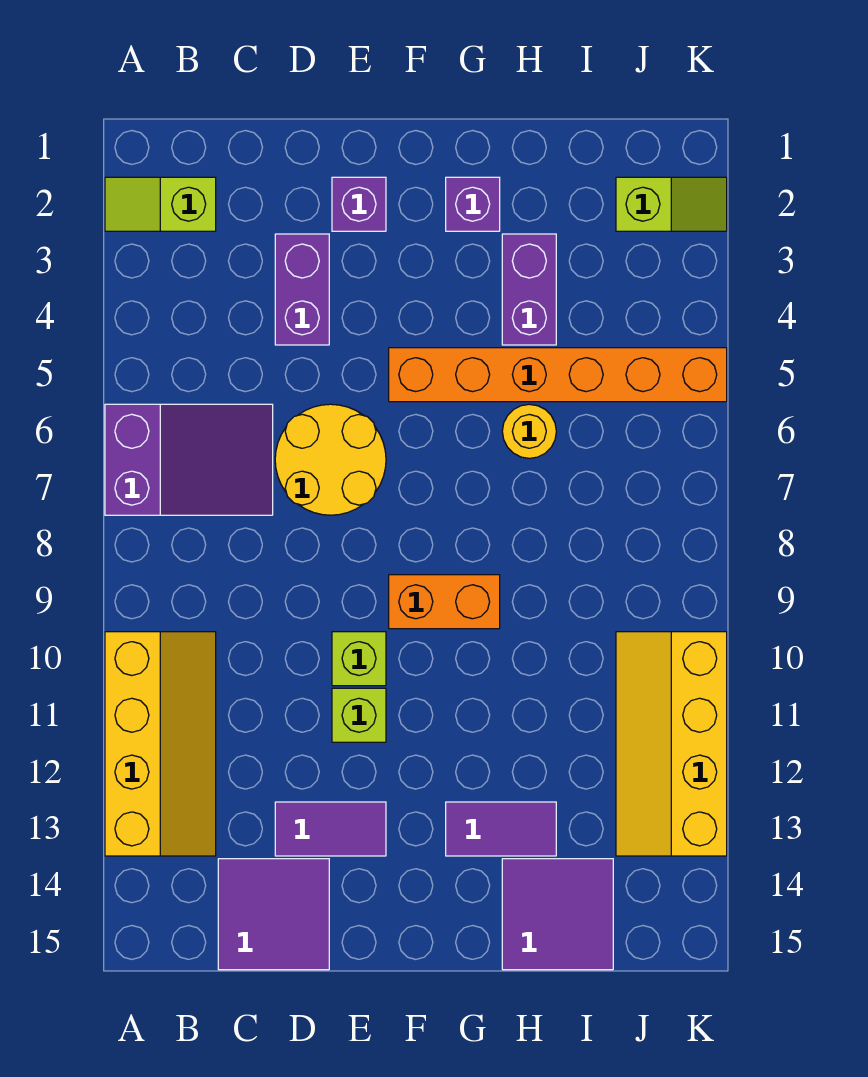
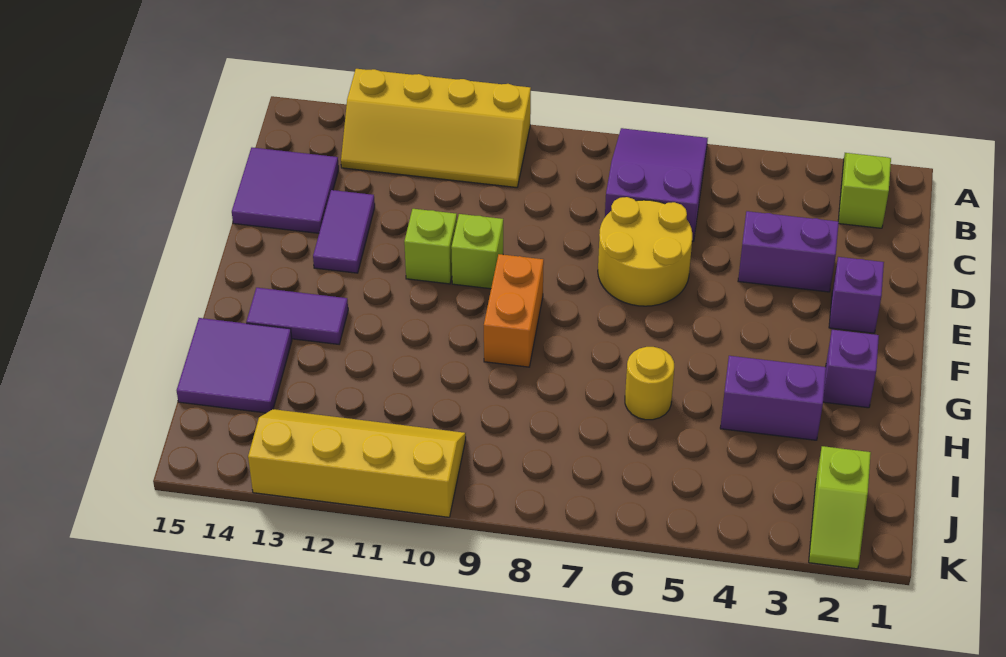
purple 2x3 slope [105,404,273,515] -> purple 2x3 slope turned to [605,128,708,241]
orange 1x6 brick [389,348,727,402] -> none
purple 1x2 tile [446,802,556,856] -> purple 1x2 tile turned to [246,288,348,344]

